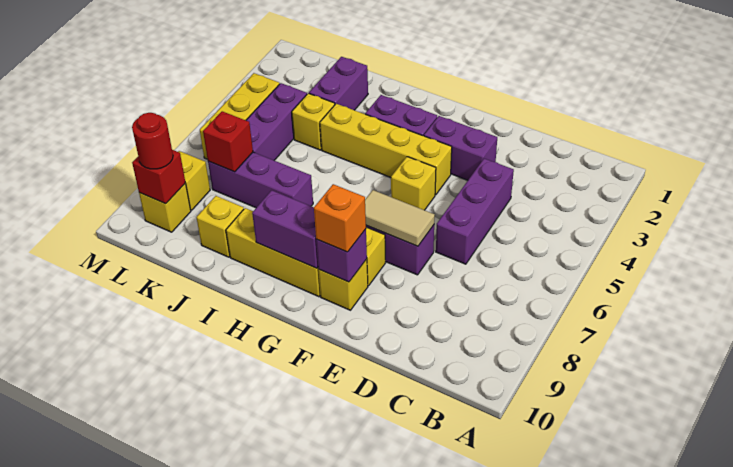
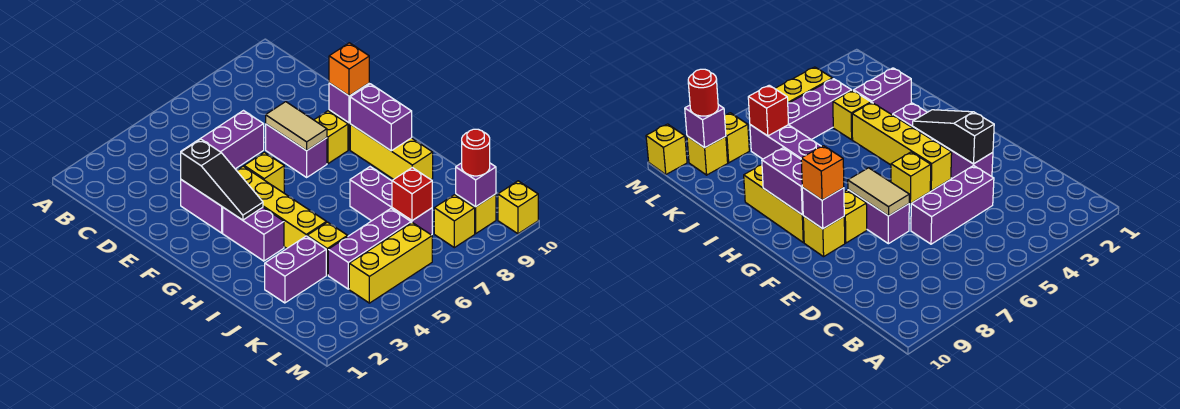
none -> black 1x3 slope [181,139,263,220]
yellow 1x1 brick [196,196,244,257] -> yellow 1x1 brick moved to [498,181,538,234]
red 1x1 brick [132,150,185,204] -> purple 1x1 brick [456,163,496,207]

